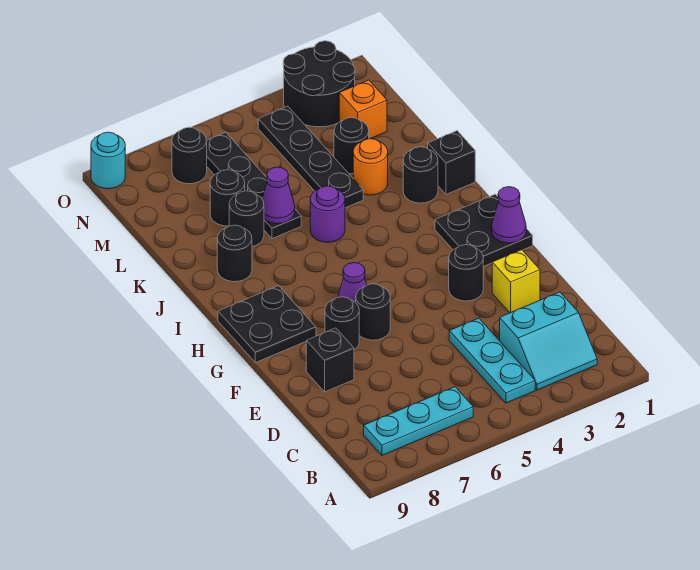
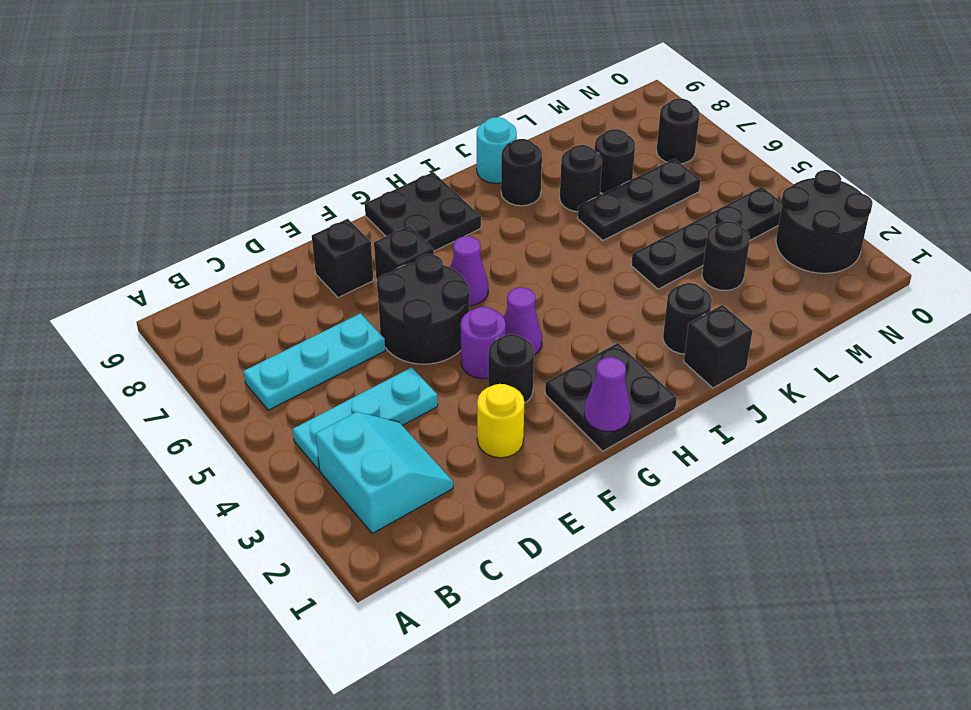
cyan 2x2 slope [500,292,597,390] -> cyan 2x2 slope turned to [315,412,453,533]
cyan 1x3 plate [364,387,473,455] -> cyan 1x3 plate turned to [244,313,385,410]
yellow 1x1 brick [492,250,540,313] -> yellow 1x1 round brick [477,384,524,458]
black 1x1 round brick [356,284,390,340] -> black 2x2 round brick [377,254,470,364]
black 1x1 round brick [325,297,359,350] -> black 1x1 brick [374,225,434,281]
purple 1x1 round brick [310,186,345,242] -> purple 1x1 round brick moved to [461,307,506,379]
orange 1x1 round brick [353,139,388,195] -> none
black 1x4 plate [206,132,301,239] -> black 1x3 plate [578,159,700,240]
purple 1x1 cone [262,167,295,224] -> purple 1x1 cone moved to [504,287,542,355]
orange 1x1 brick [339,80,387,139] -> none
cyan 1x1 round brick [91,132,125,189] -> cyan 1x1 round brick moved to [477,117,517,183]

